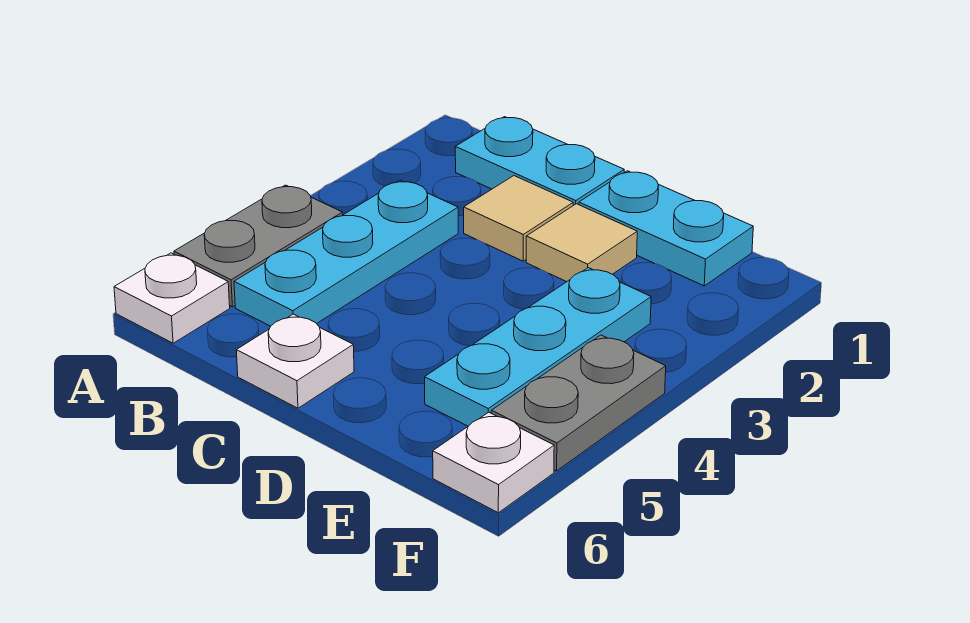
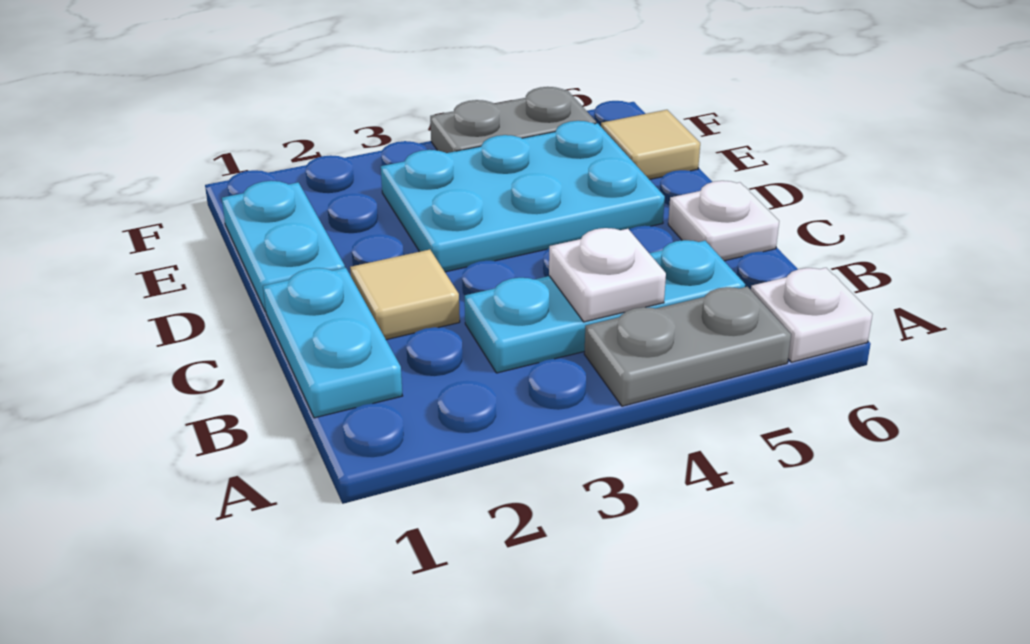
tan 1x1 tile [526,204,637,282] -> tan 1x1 tile moved to [601,110,700,180]
cyan 1x3 plate [425,268,651,426] -> cyan 2x3 plate [381,121,665,272]
white 1x1 plate [433,412,554,513] -> white 1x1 plate moved to [549,228,666,322]

